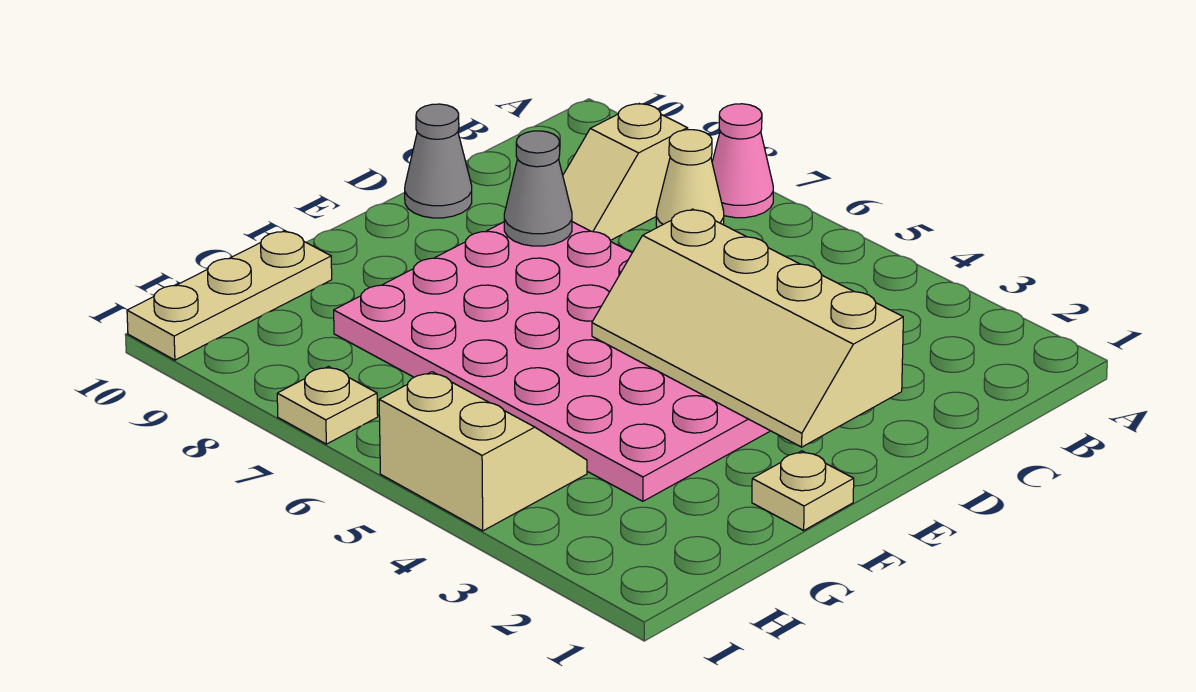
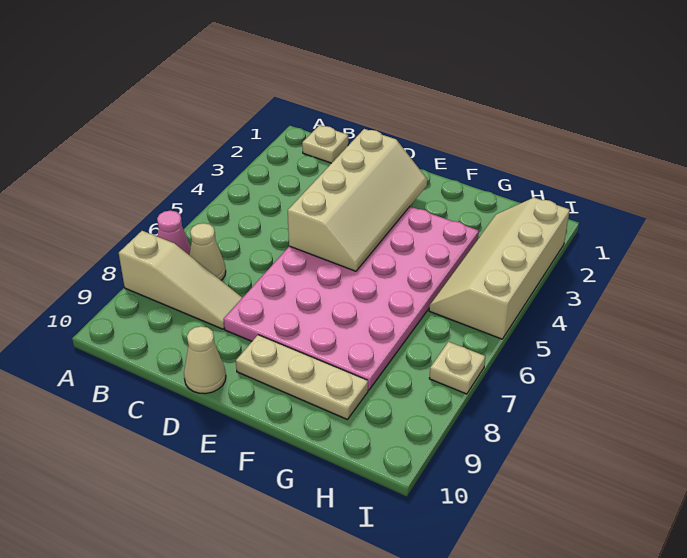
tan 1x2 slope [563,104,688,240] -> tan 1x3 slope [119,231,242,329]
grey 1x1 cone [504,131,572,246] -> none
grey 1x1 cone [405,104,472,218] -> tan 1x1 cone [184,326,226,394]
tan 1x1 plate [752,451,854,530] -> tan 1x1 plate moved to [302,125,348,163]
tan 1x3 plate [127,231,332,360] -> tan 1x3 plate moved to [236,335,368,420]
tan 2x2 slope [379,372,587,531] -> tan 2x4 slope [429,198,570,339]

